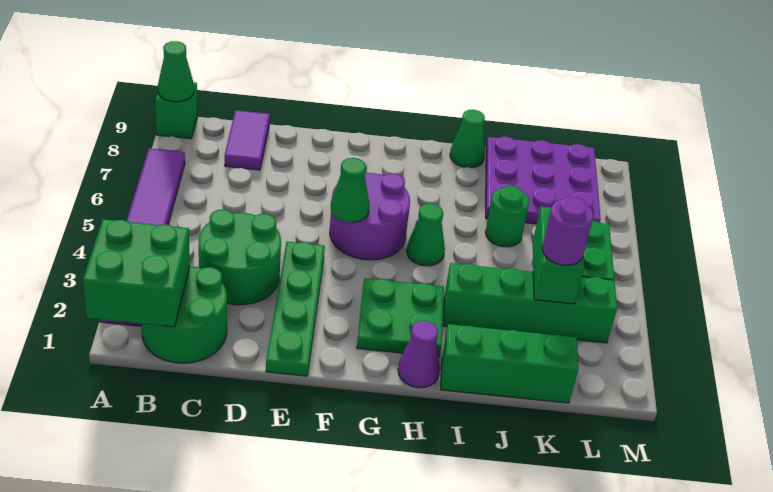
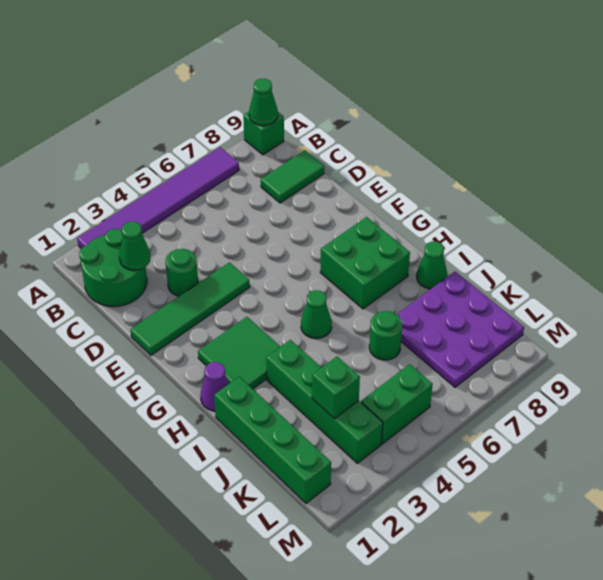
green 2x2 brick [83,219,190,327] -> green 2x2 brick moved to [320,217,410,309]
green 2x2 round brick [199,209,281,305] -> green 1x1 round brick [166,249,198,296]
purple 1x2 tile [225,110,270,170] -> green 1x2 tile [261,150,324,203]
green 1x4 plate [266,242,325,376] -> green 1x4 tile [131,262,250,355]
purple 2x2 round brick [330,173,410,260] -> none
green 1x1 cone [331,158,370,222] -> green 1x1 cone moved to [119,221,151,270]
green 2x2 plate [357,278,444,357] -> green 2x2 tile [198,317,280,389]
green 1x3 brick [441,324,579,403] -> green 1x4 brick [214,377,331,503]
green 1x2 brick [533,207,584,304] -> green 1x1 brick [312,357,360,419]
purple 1x1 round brick [542,197,593,265] -> none

